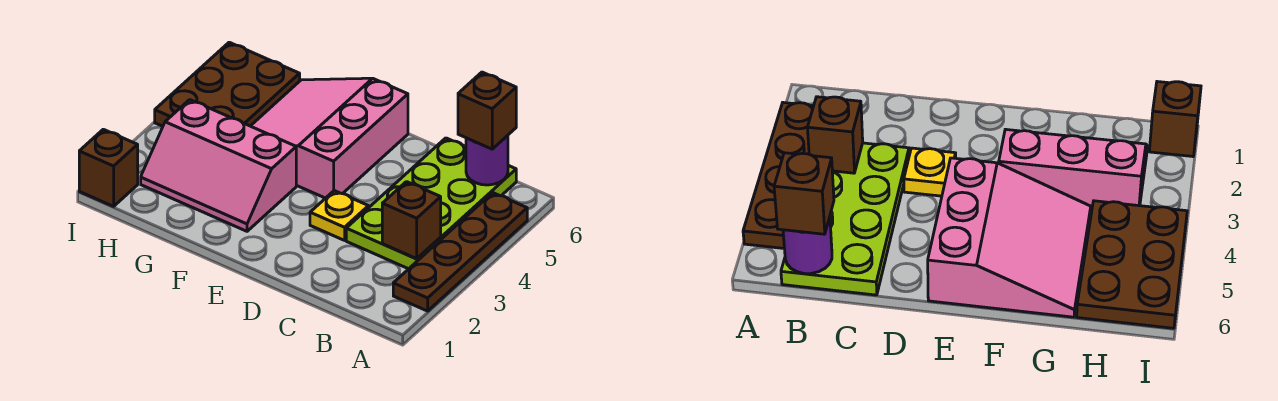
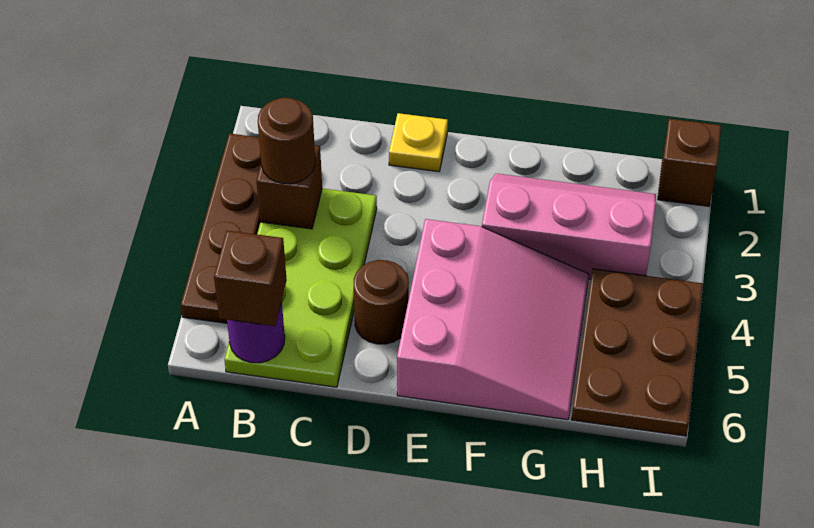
none -> brown 1x1 round brick [258,97,315,184]
yellow 1x1 plate [310,191,368,240] -> yellow 1x1 plate moved to [389,113,448,172]
none -> brown 1x1 round brick [354,260,409,344]

